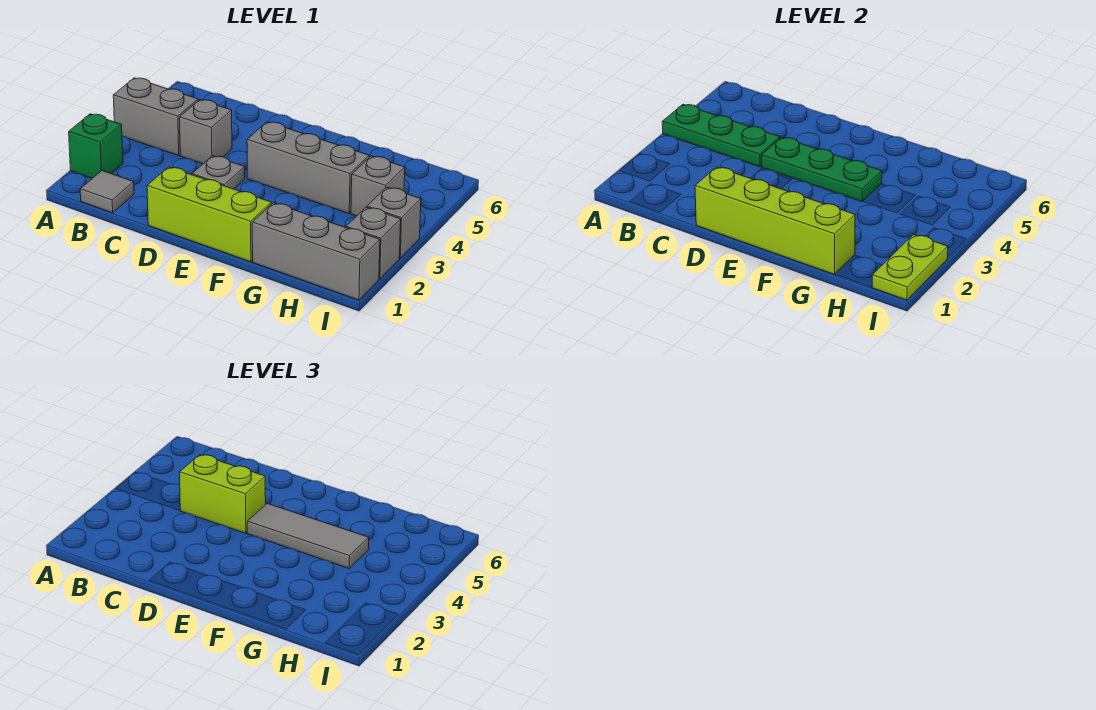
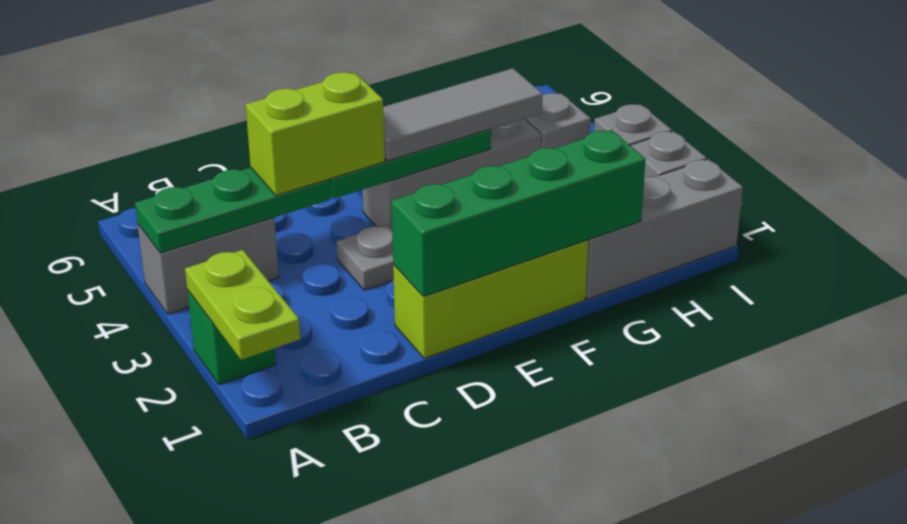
grey 1x1 tile [80,171,134,213] -> none
grey 1x1 brick [179,100,232,164] -> none
lime 1x4 brick [695,167,855,274] -> green 1x4 brick [392,130,646,297]
lime 1x2 plate [872,234,948,300] -> lime 1x2 plate moved to [185,250,300,360]

